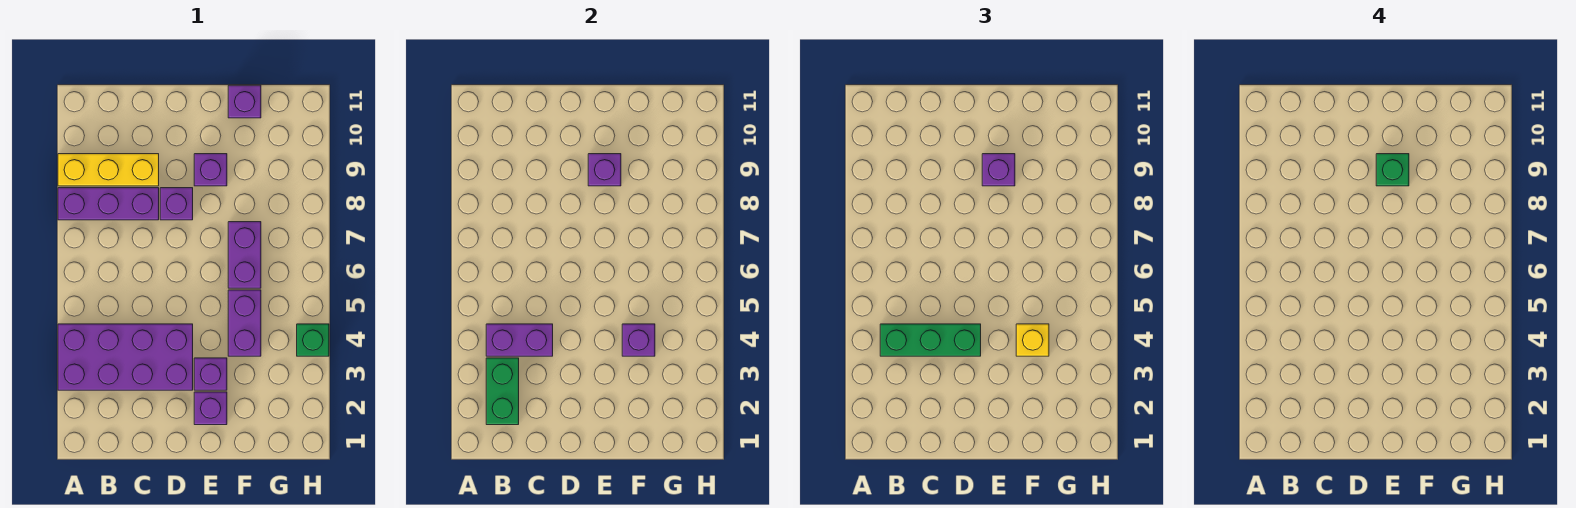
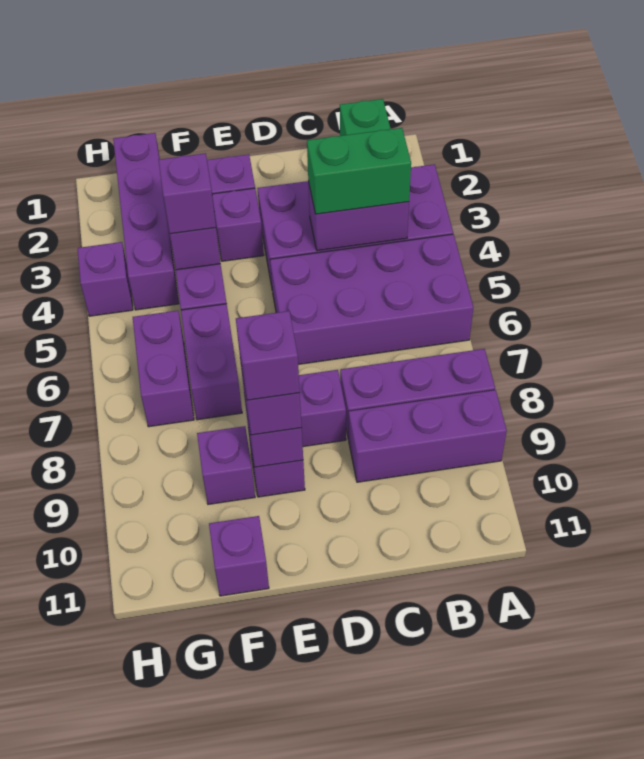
none -> purple 2x4 brick [270,234,473,364]
yellow 1x3 brick [58,154,159,186] -> purple 1x3 brick [349,390,507,482]
green 1x3 brick [880,324,981,356] -> green 1x2 brick [307,128,411,214]
green 1x1 brick [1376,154,1409,186] -> purple 1x1 brick [236,311,300,400]
yellow 1x1 brick [1016,324,1049,356] -> purple 1x1 brick [159,153,216,234]
none -> purple 1x1 brick [197,426,255,504]
none -> purple 1x4 brick [113,133,179,310]
none -> purple 1x2 brick [133,311,194,427]
green 1x1 brick [297,324,329,356] -> purple 1x1 brick [78,242,133,316]

